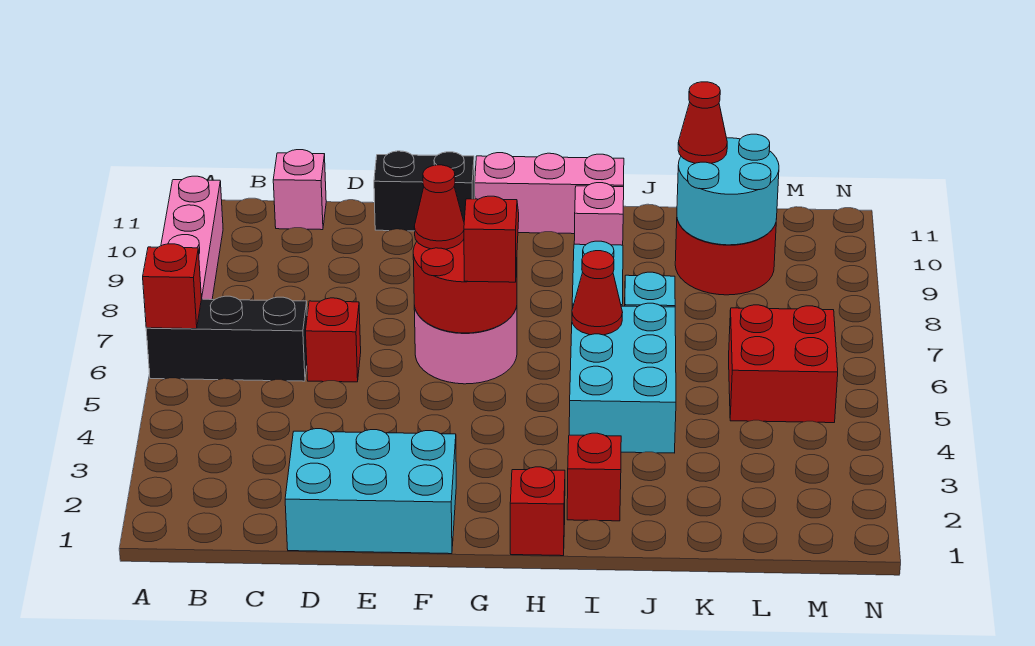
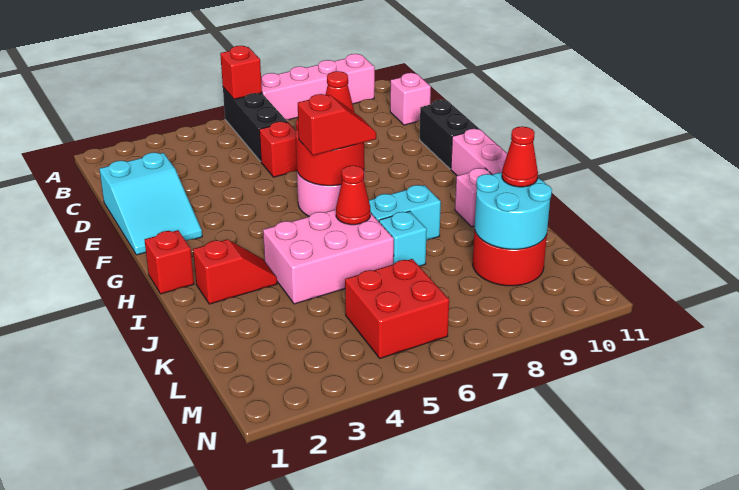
cyan 2x3 brick [285,429,456,554] -> cyan 2x3 slope [99,152,202,255]
cyan 2x3 brick [569,303,676,453] -> pink 2x3 brick [263,209,394,304]

